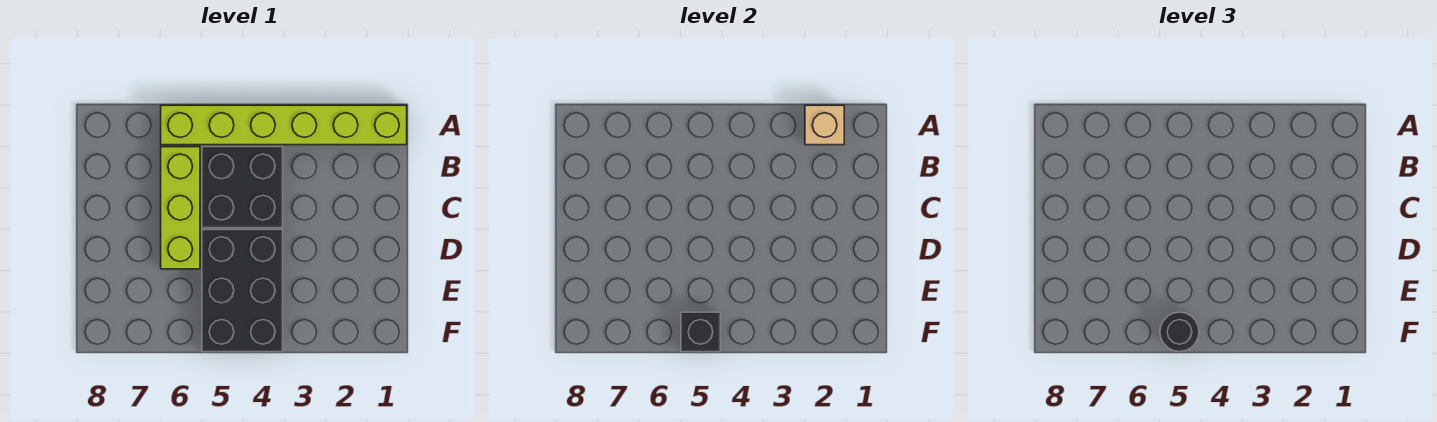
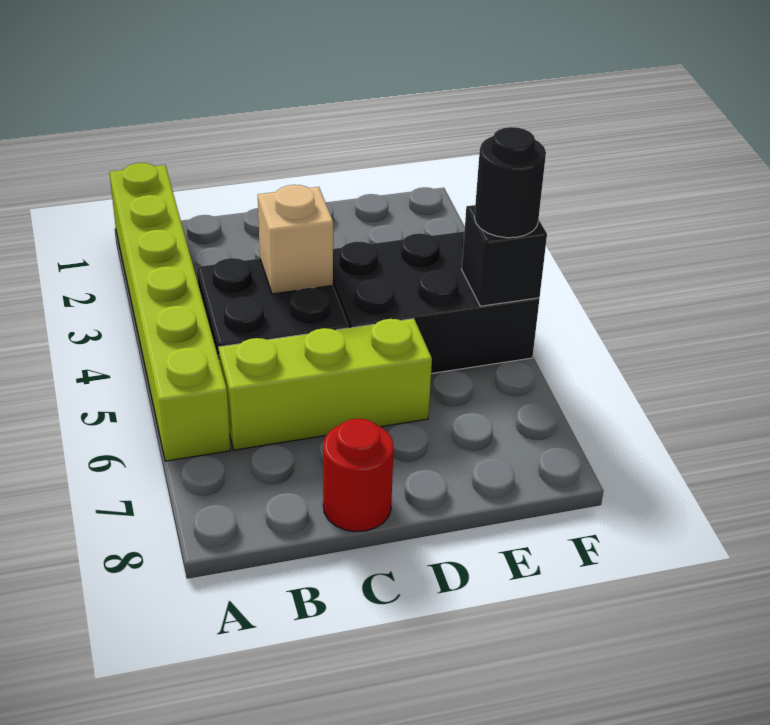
tan 1x1 brick [805,105,844,145] -> tan 1x1 brick moved to [258,185,333,294]
none -> red 1x1 round brick [323,419,394,532]

